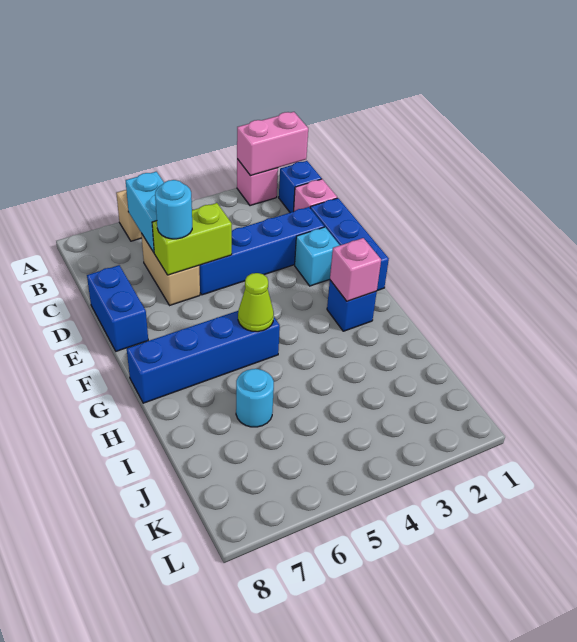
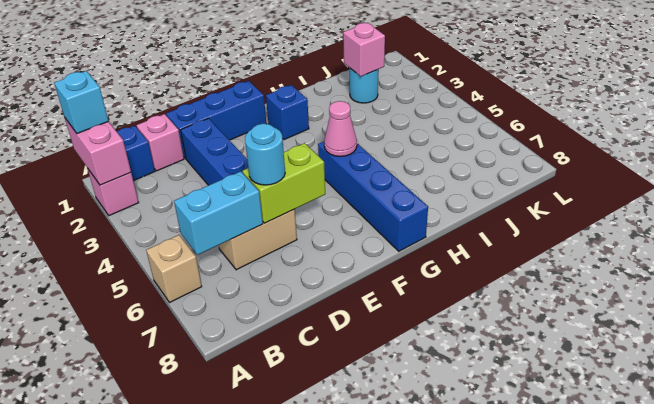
lime 1x2 brick [152,203,232,275] -> lime 1x2 brick turned to [243,143,325,223]
blue 1x2 brick [87,265,148,351] -> none
cyan 1x1 brick [295,227,340,286] -> cyan 1x1 brick moved to [54,71,108,133]
pink 1x1 brick [330,238,381,301] -> pink 1x1 brick moved to [343,23,385,76]
lime 1x1 cone [238,273,274,332] -> pink 1x1 cone [324,101,357,156]
cyan 1x1 round brick [236,369,274,427] -> cyan 1x1 round brick moved to [350,68,378,103]

